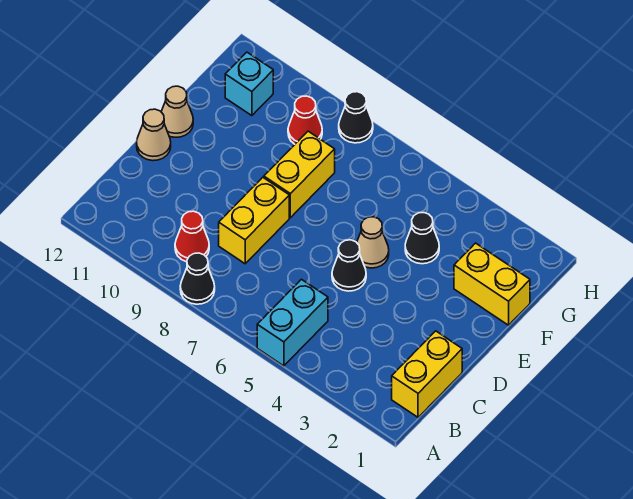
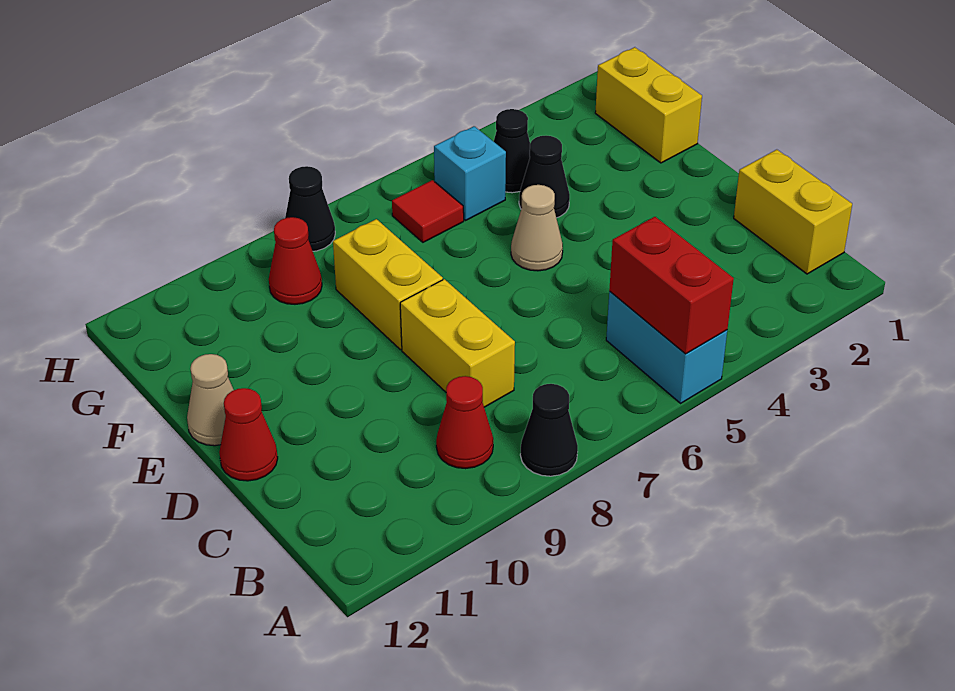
none -> red 1x2 brick [609,217,734,354]
black 1x1 cone [332,240,366,291] -> black 1x1 cone moved to [494,109,530,193]
tan 1x1 cone [137,109,171,161] -> red 1x1 cone [219,388,278,481]
yellow 1x2 brick [454,243,530,325] -> yellow 1x2 brick turned to [595,47,702,163]
none -> red 1x1 tile [392,180,464,242]
cyan 1x1 brick [225,52,273,116] -> cyan 1x1 brick moved to [434,126,506,220]

